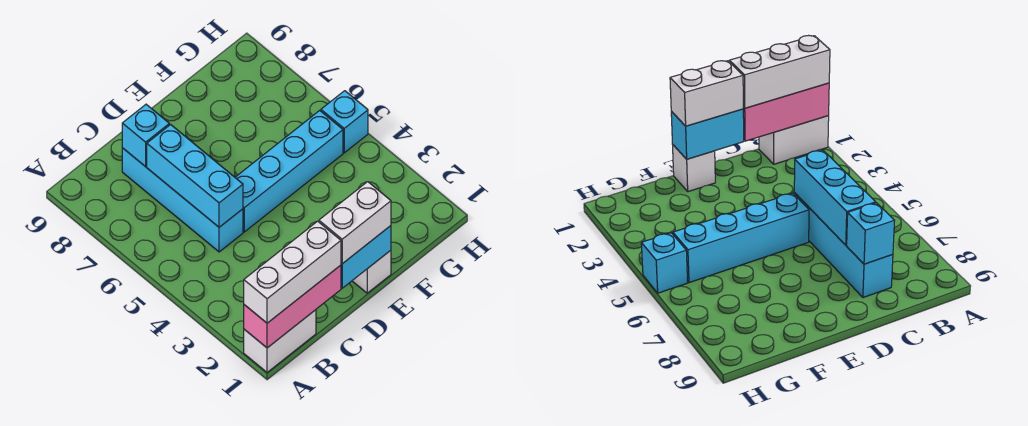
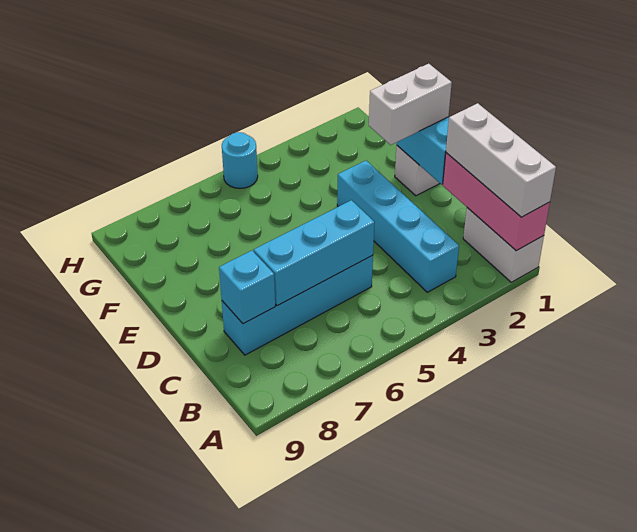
white 1x2 brick [319,182,391,264] -> white 1x2 brick turned to [369,64,452,145]
cyan 1x4 brick [235,110,343,232] -> cyan 1x4 brick moved to [337,161,459,292]
cyan 1x1 brick [321,91,368,153] -> cyan 1x1 round brick [222,132,258,188]

